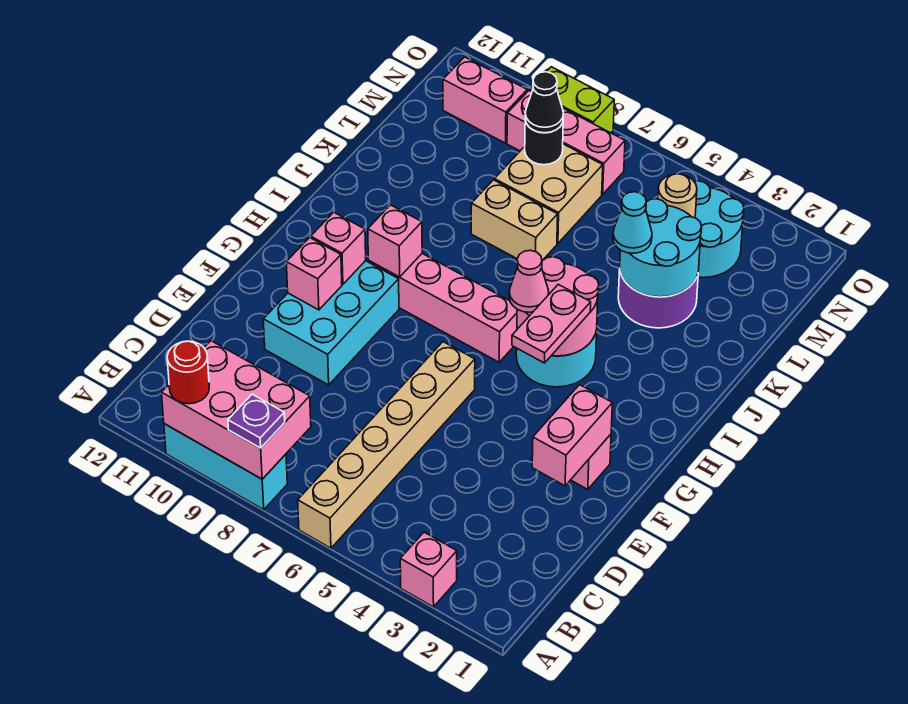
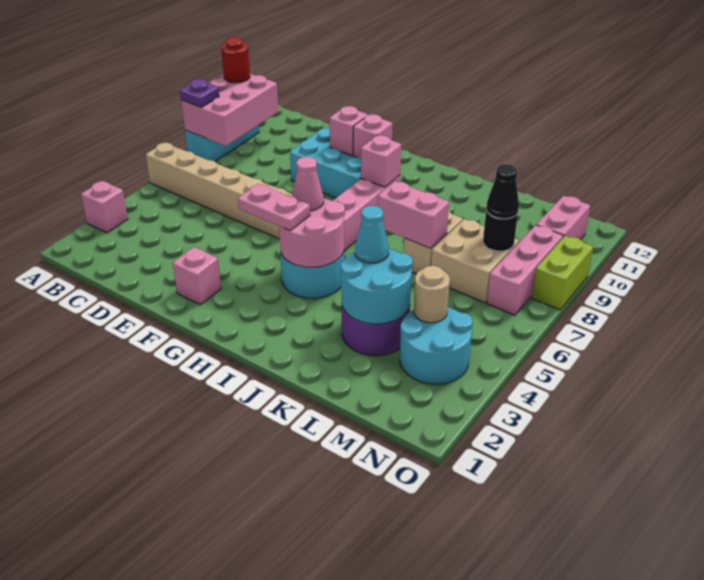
pink 1x2 brick [532,385,612,486] -> pink 1x2 brick moved to [378,181,449,248]

